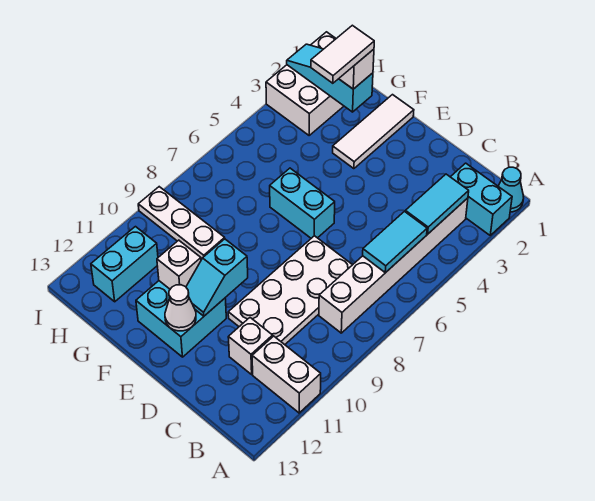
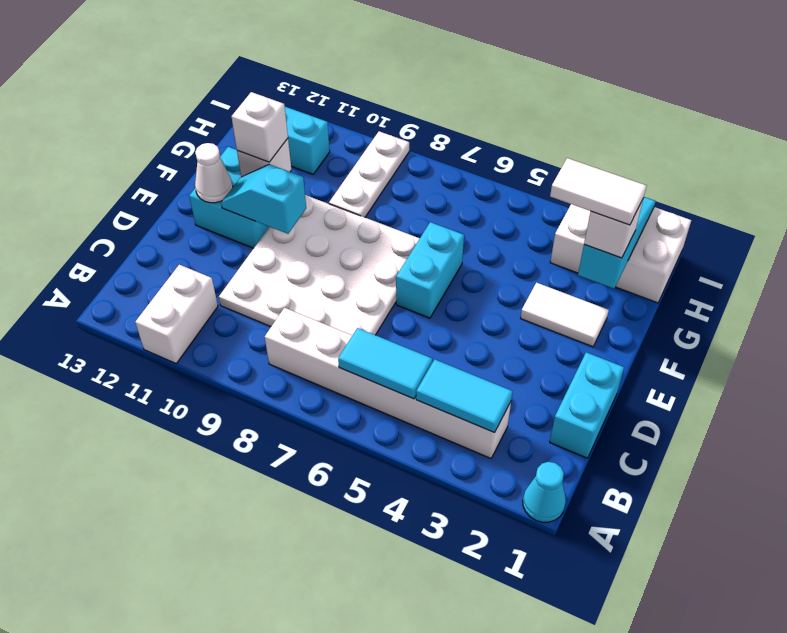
cyan 1x2 brick [451,163,512,235] -> cyan 1x2 brick moved to [550,352,624,458]
white 2x4 plate [228,236,352,345] -> white 4x4 plate [219,195,420,335]
white 1x1 brick [228,318,273,374] -> white 1x1 brick moved to [231,92,288,162]
white 1x3 tile [333,95,414,169] -> white 1x2 tile [521,283,609,347]

